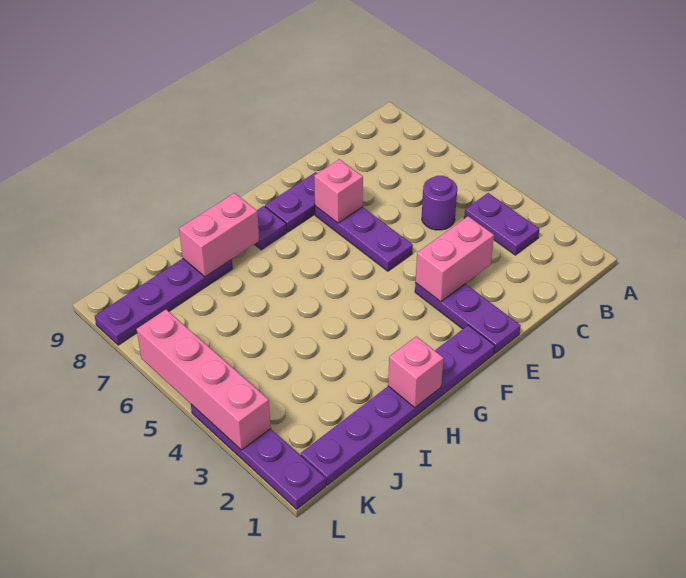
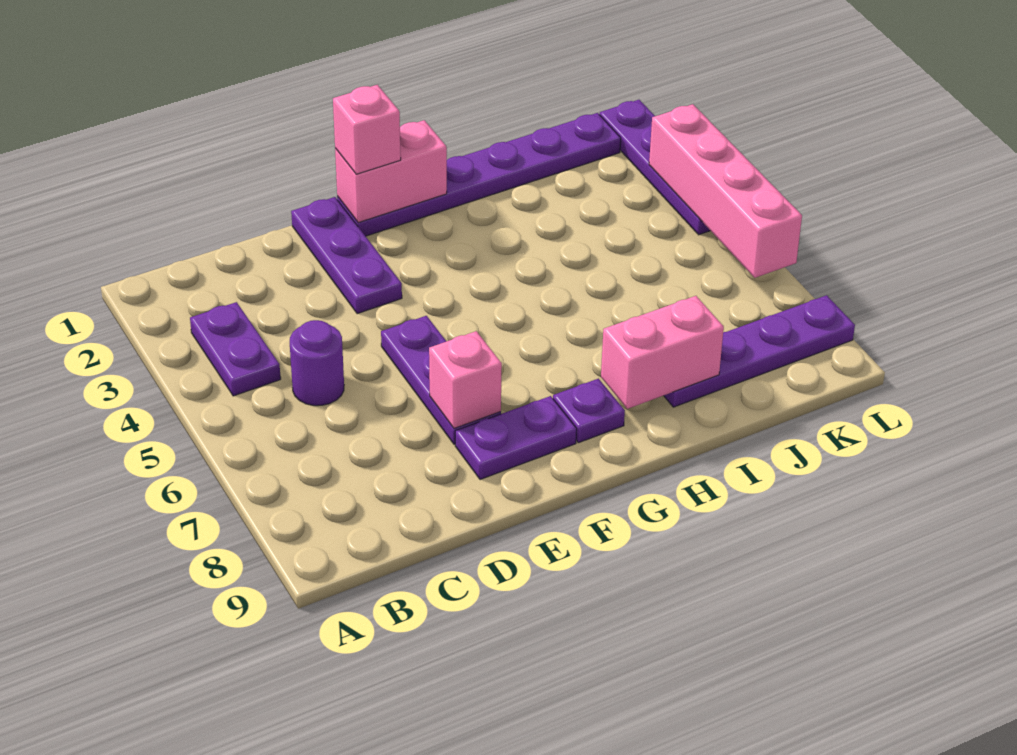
pink 1x2 brick [415,216,494,302] -> pink 1x2 brick moved to [335,120,447,223]
pink 1x1 brick [388,336,444,407] -> pink 1x1 brick moved to [333,85,401,174]

